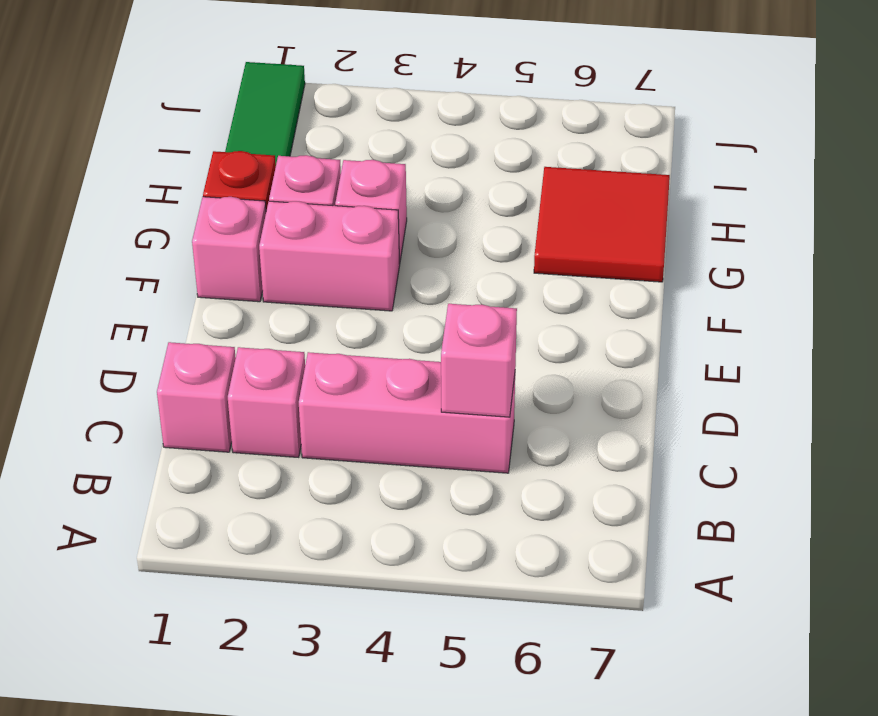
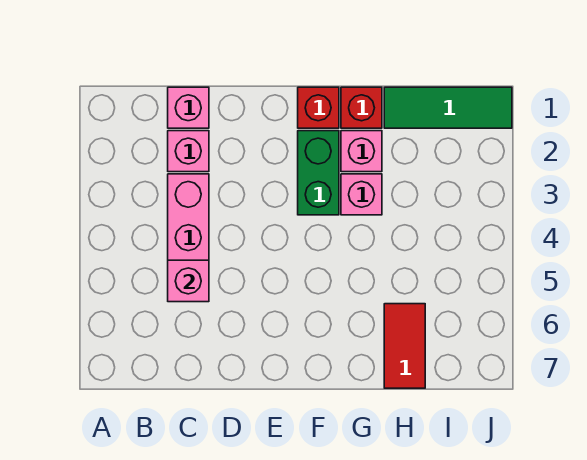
pink 1x1 brick [192,197,266,302] -> red 1x1 brick [298,87,339,128]
pink 1x2 brick [259,201,400,311] -> green 1x2 brick [298,131,339,215]
red 2x2 tile [534,167,670,282] -> red 1x2 tile [384,304,425,388]

